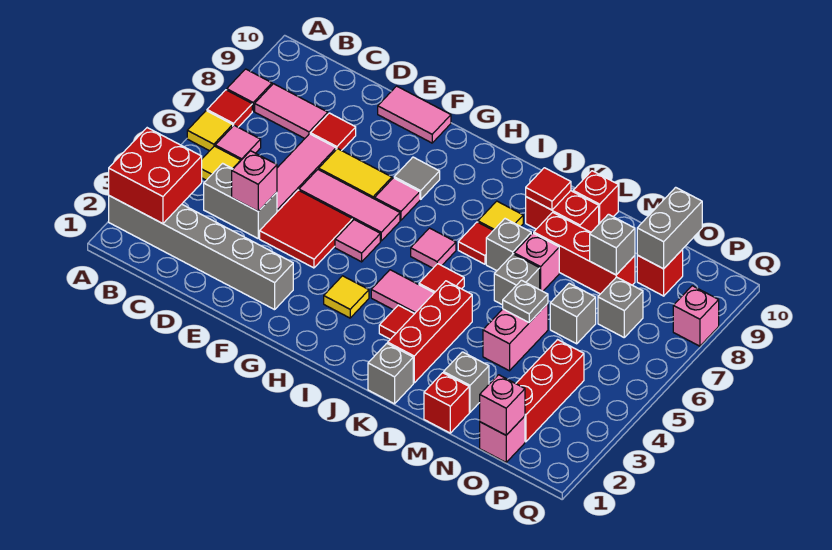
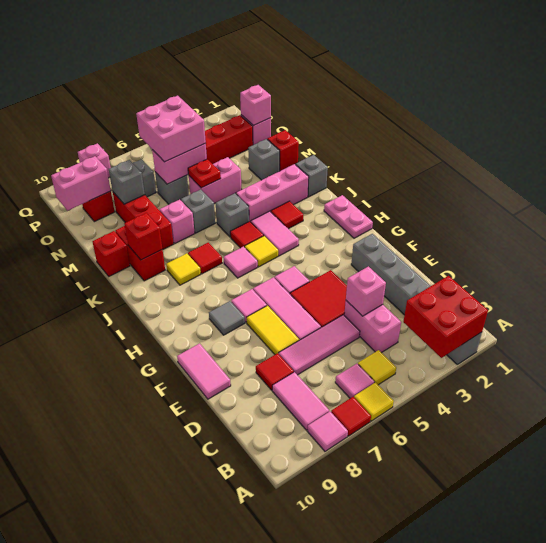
grey 1x2 brick [204,163,277,238] -> pink 1x2 brick [344,301,401,353]
none -> pink 1x2 plate [324,195,373,238]
yellow 1x1 tile [324,276,369,318] -> yellow 1x1 tile moved to [245,236,278,267]
red 1x3 brick [388,281,472,383] -> pink 1x3 brick [236,164,309,222]
grey 1x1 brick [486,219,531,271] -> grey 1x1 brick moved to [216,193,249,237]
red 1x1 tile [526,168,571,210] -> red 1x1 brick [124,213,162,260]
grey 1x1 plate [503,280,548,322] -> red 1x1 plate [188,159,221,188]
none -> pink 1x2 brick [152,143,207,184]
none -> pink 2x2 brick [136,96,206,162]
grey 1x2 brick [637,187,702,269] -> pink 1x2 brick [51,156,111,211]

